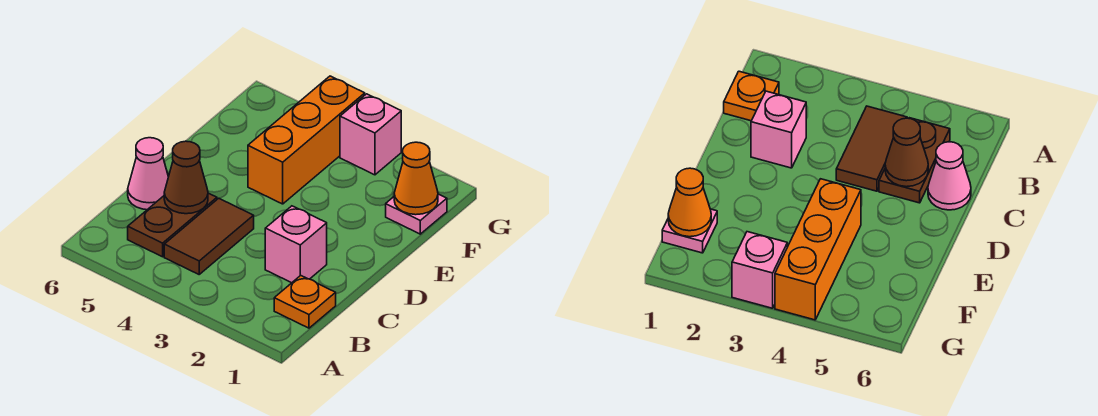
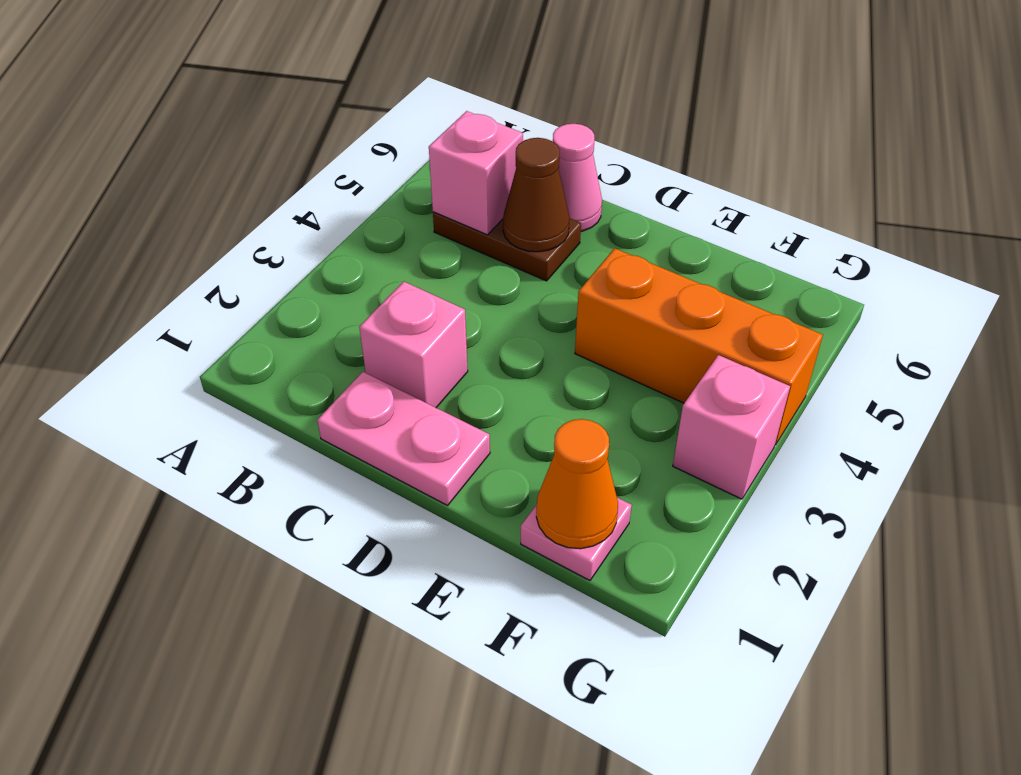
orange 1x1 plate [274,275,336,328] -> none
brown 1x2 tile [164,198,254,274] -> none
none -> pink 1x1 brick [429,111,523,235]
none -> pink 1x2 plate [317,372,490,506]

